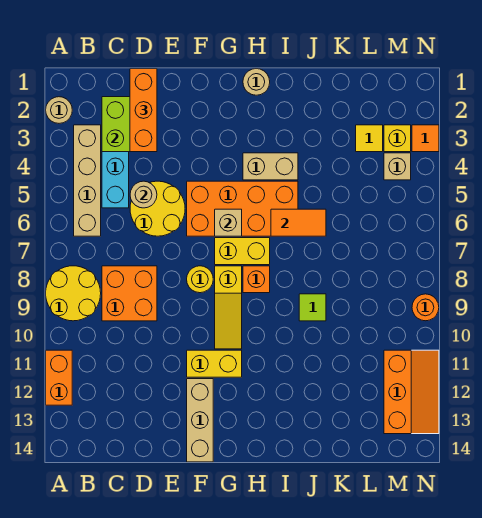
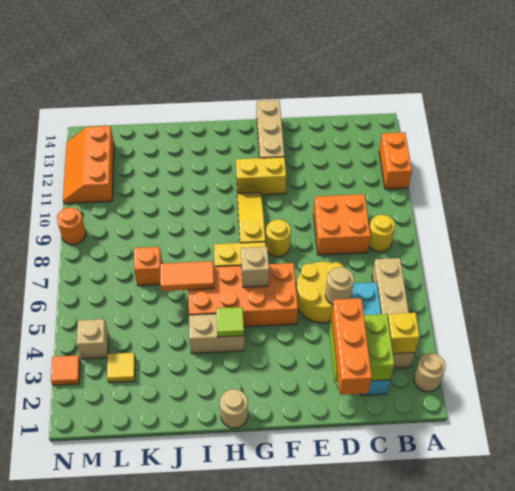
yellow 2x2 round brick [46,266,101,321] -> yellow 1x1 round brick [369,215,395,252]
orange 1x1 brick [243,266,270,293] -> orange 1x1 brick moved to [134,247,162,286]
lime 1x1 tile [299,294,326,321] -> lime 1x1 tile moved to [216,307,244,337]
yellow 1x1 brick [384,125,411,152] -> yellow 1x1 brick moved to [388,313,420,354]

